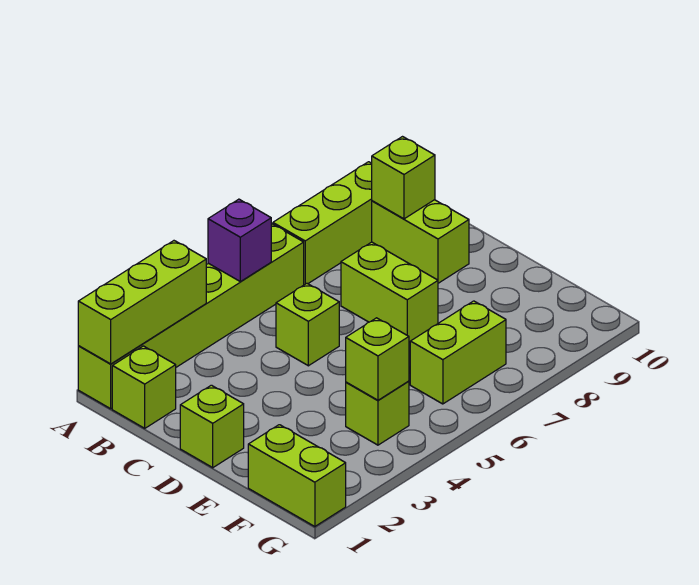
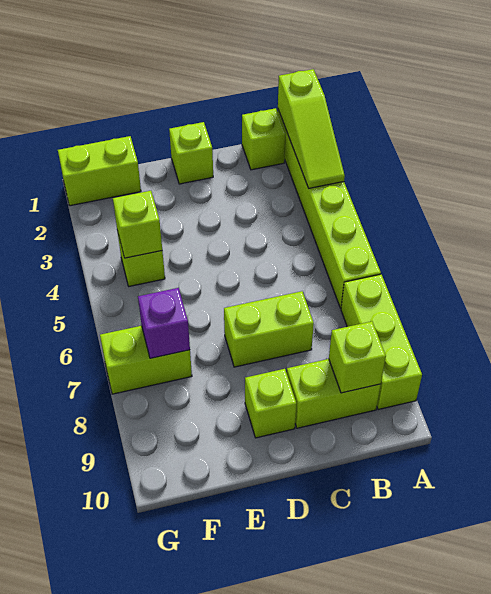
lime 1x3 brick [78,241,206,364] -> lime 1x3 slope [278,69,345,188]
purple 1x1 brick [208,199,271,282] -> purple 1x1 brick moved to [138,288,190,358]
lime 1x1 brick [276,283,339,366] -> lime 1x1 brick moved to [245,369,296,438]
lime 1x2 brick [410,301,506,404] -> lime 1x2 brick turned to [100,326,192,394]

